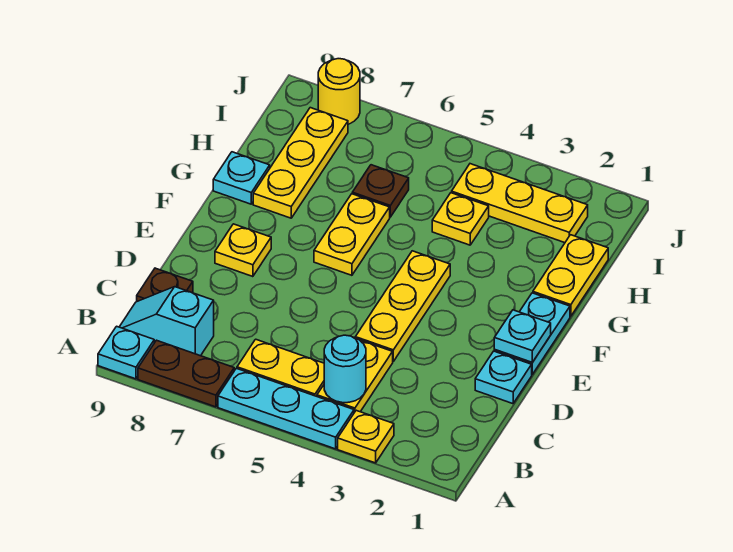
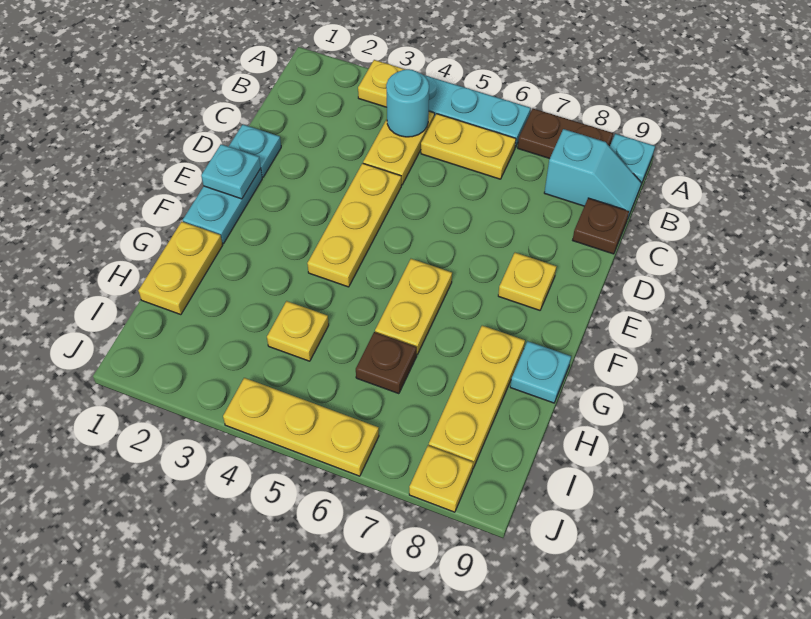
yellow 1x3 plate [452,164,588,243] -> yellow 1x3 plate moved to [223,378,379,476]
yellow 1x1 round brick [318,59,360,124] -> yellow 1x1 plate [409,446,473,512]

